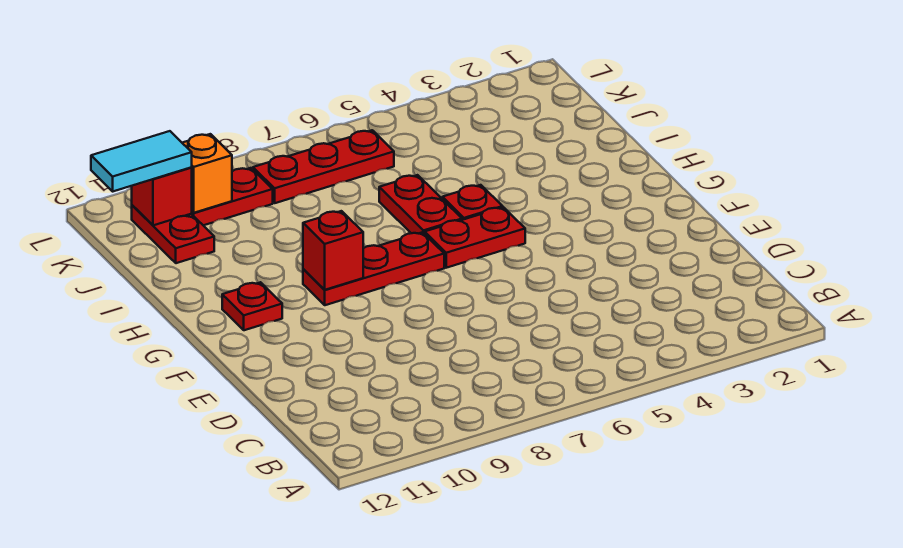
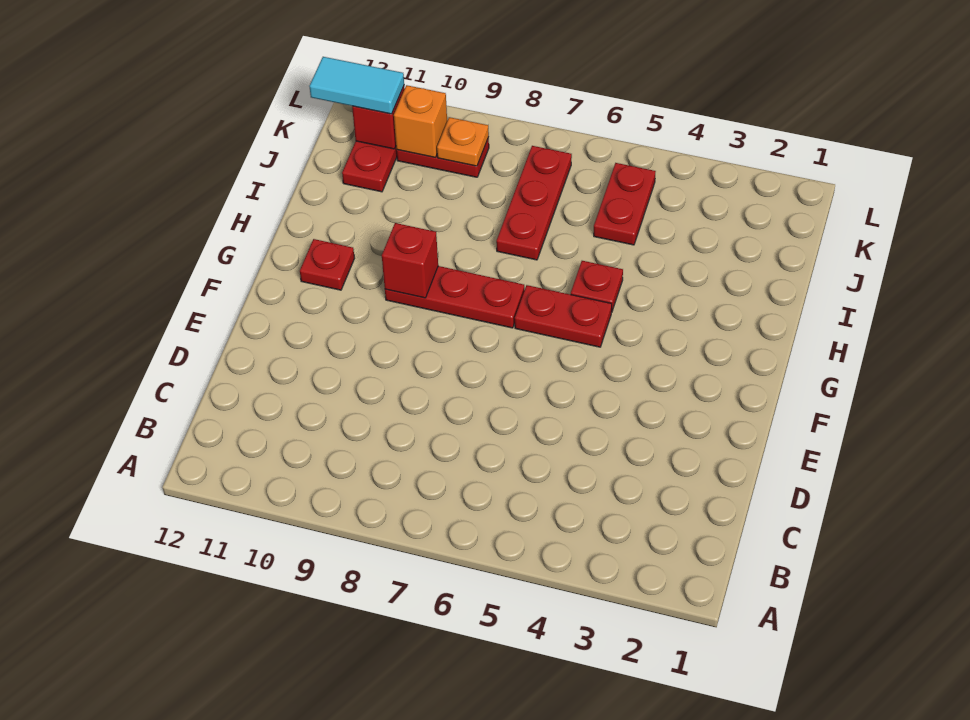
red 1x2 plate [379,175,462,234] -> red 1x2 plate moved to [594,163,656,245]
red 1x3 plate [253,130,394,203] -> red 1x3 plate turned to [496,146,572,260]
none -> orange 1x1 plate [437,117,489,166]

